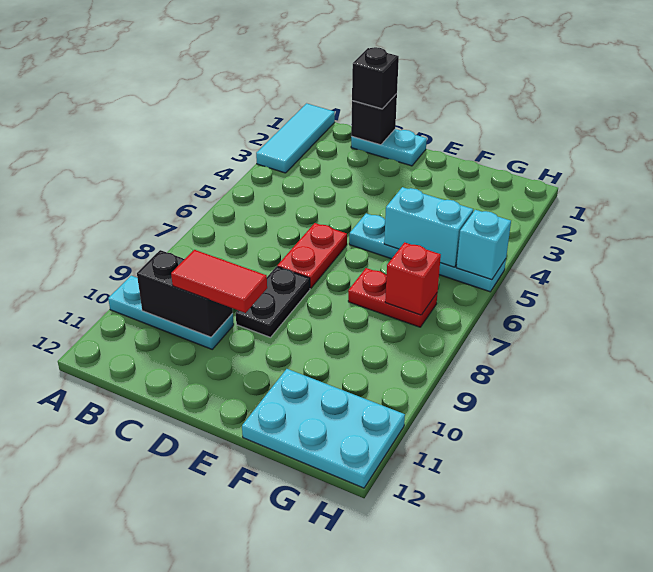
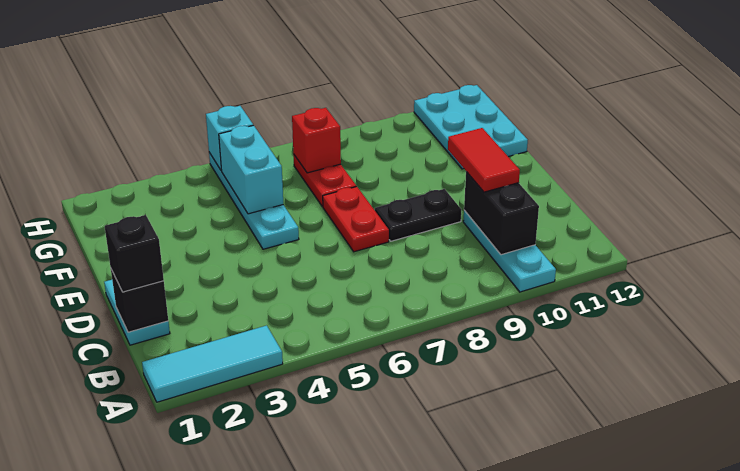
red 1x2 plate [277,223,347,289] -> red 1x2 plate turned to [323,187,389,252]

